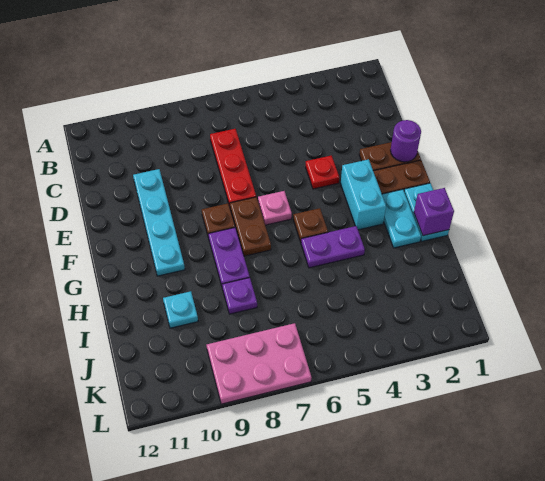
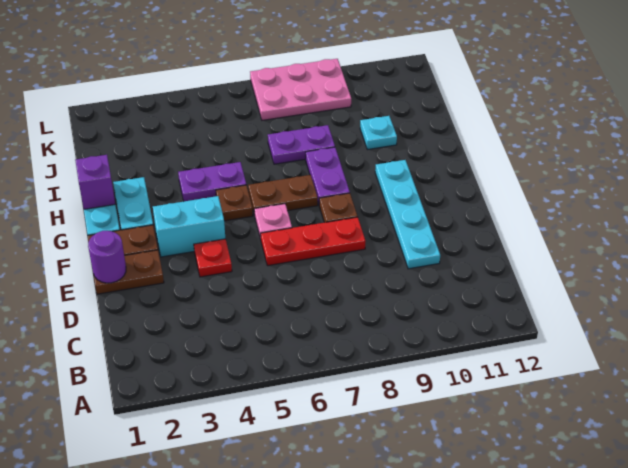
red 1x3 plate [210,129,256,206] -> red 1x3 plate turned to [261,217,365,266]
cyan 1x2 brick [341,159,386,230] -> cyan 1x2 brick turned to [153,196,225,257]
brown 1x2 plate [230,197,271,256] -> brown 1x2 plate turned to [248,175,318,216]
purple 1x1 plate [222,278,257,314] -> purple 1x2 plate [268,125,335,164]

